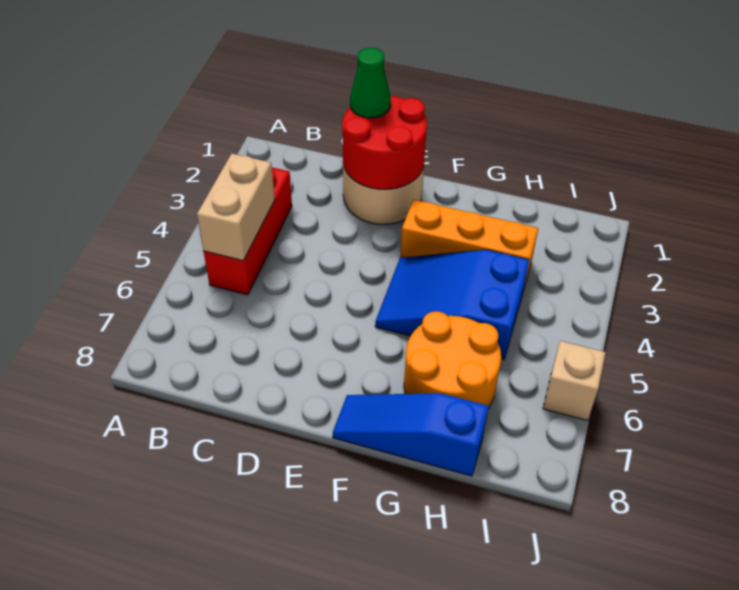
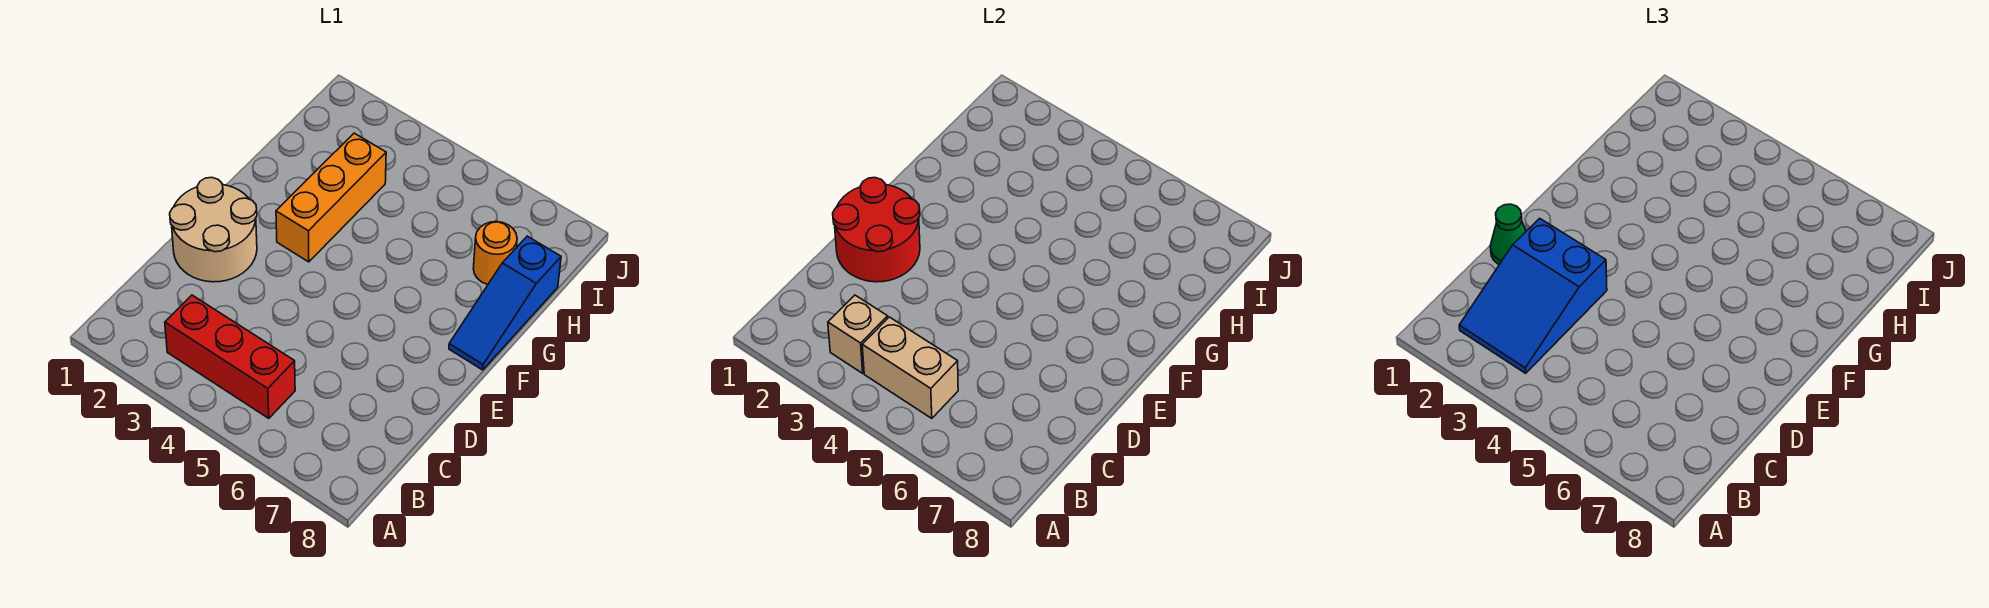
blue 2x3 slope [375,250,529,359] -> blue 2x3 slope moved to [1459,218,1607,373]
orange 2x2 round brick [404,311,501,408] -> orange 1x1 round brick [473,222,517,285]
tan 1x1 brick [543,341,606,421] -> tan 1x1 brick moved to [828,295,888,373]

